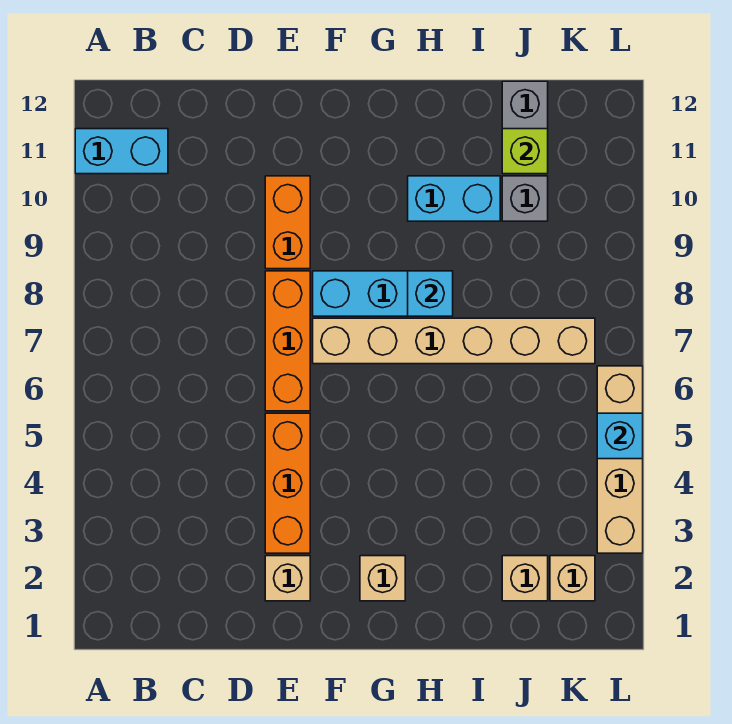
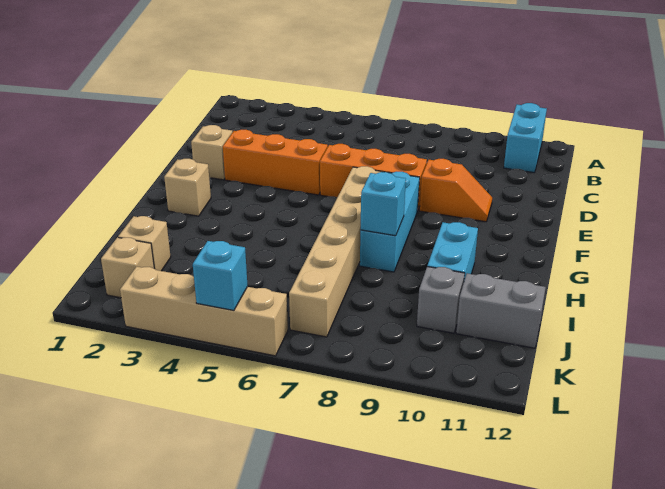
orange 1x2 brick [265,176,310,269] -> orange 1x2 slope [420,159,492,222]
lime 1x1 brick [502,129,548,174] -> none

